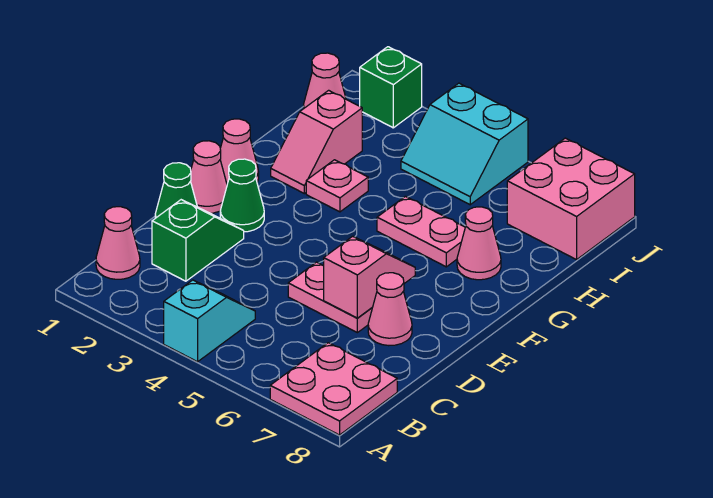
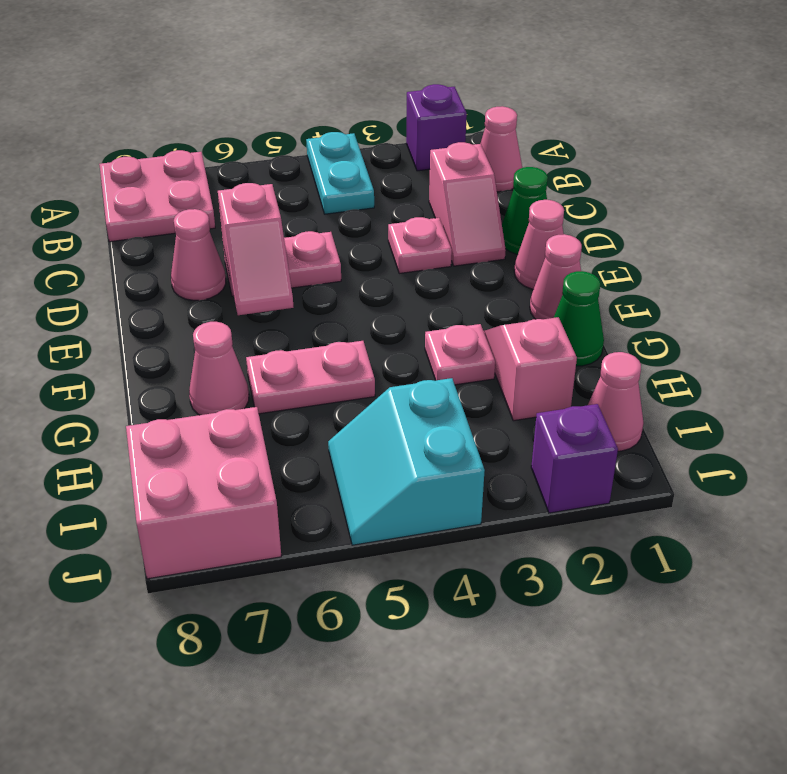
none -> purple 1x1 brick [406,84,467,171]
cyan 1x2 slope [164,280,255,362] -> cyan 1x2 plate [306,132,374,214]
green 1x2 slope [152,200,244,281] -> pink 1x2 slope [429,142,506,266]
none -> pink 1x1 plate [388,217,452,273]
green 1x1 cone [220,159,264,232] -> green 1x1 cone moved to [554,271,604,366]
cyan 2x2 slope [401,83,528,205] -> cyan 2x2 slope turned to [328,378,485,545]
green 1x1 brick [360,47,422,128] -> purple 1x1 brick [531,404,618,513]

